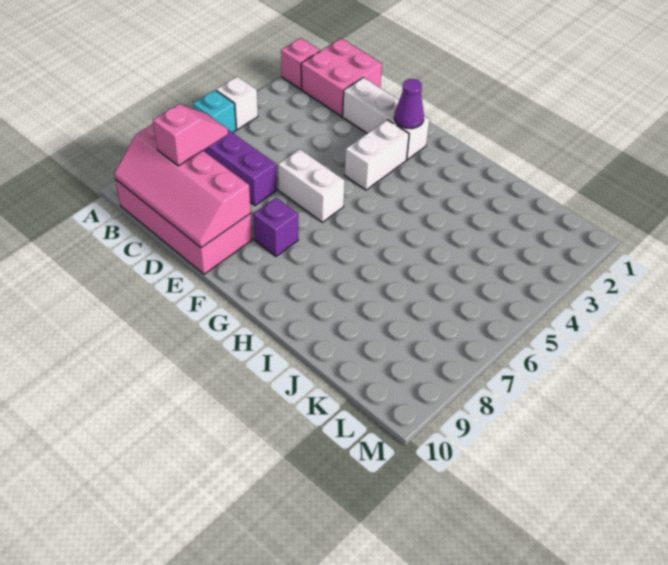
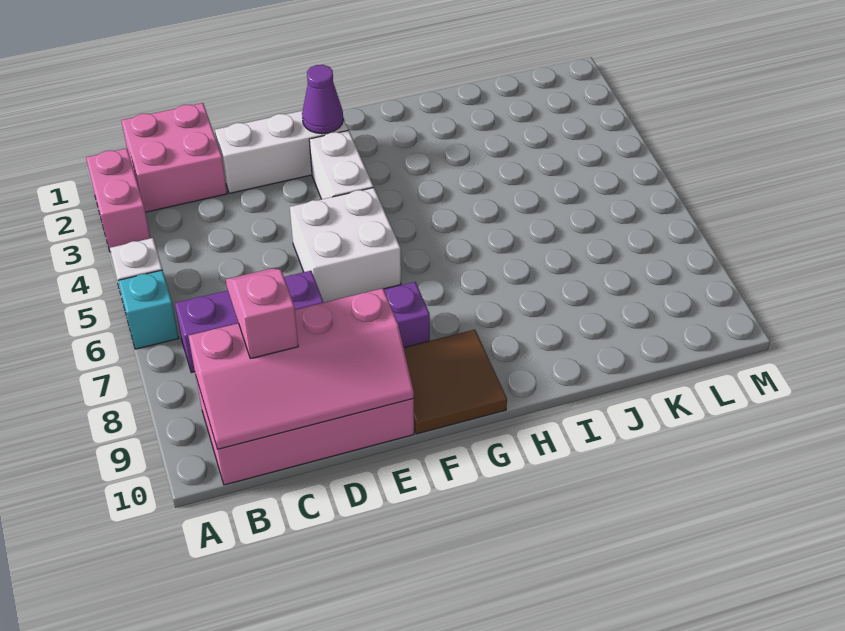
pink 1x1 brick [281,38,320,89] -> pink 1x2 brick [86,148,150,252]
white 1x2 brick [278,149,345,222] -> white 2x2 brick [290,188,401,302]
none -> brown 2x2 tile [404,330,507,434]

